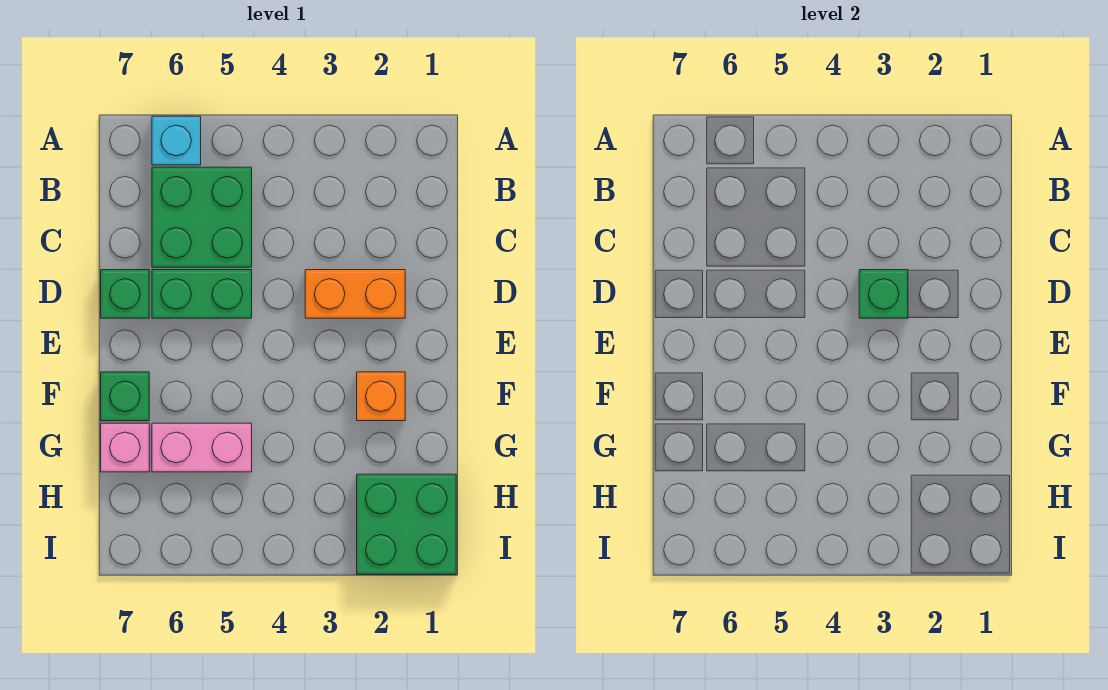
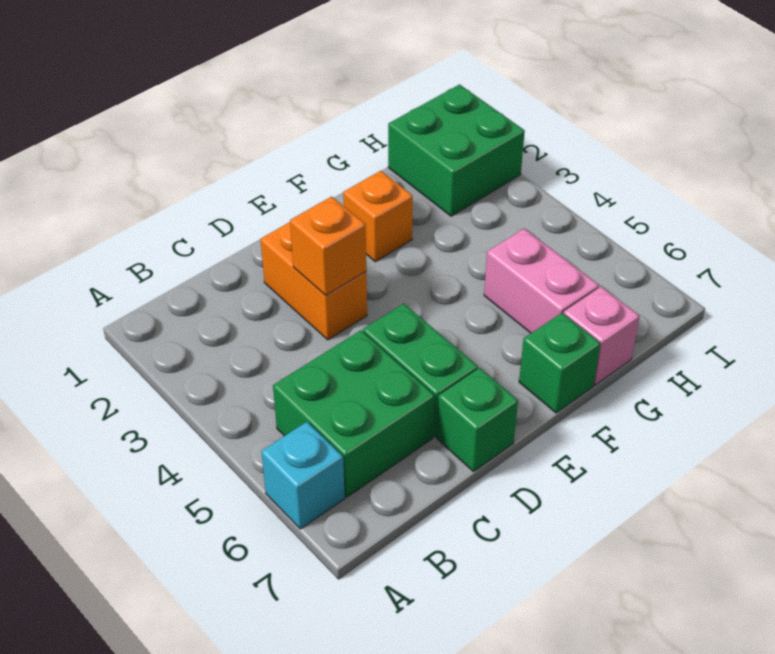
green 1x1 brick [859,270,908,318] -> orange 1x1 brick [290,197,366,295]

